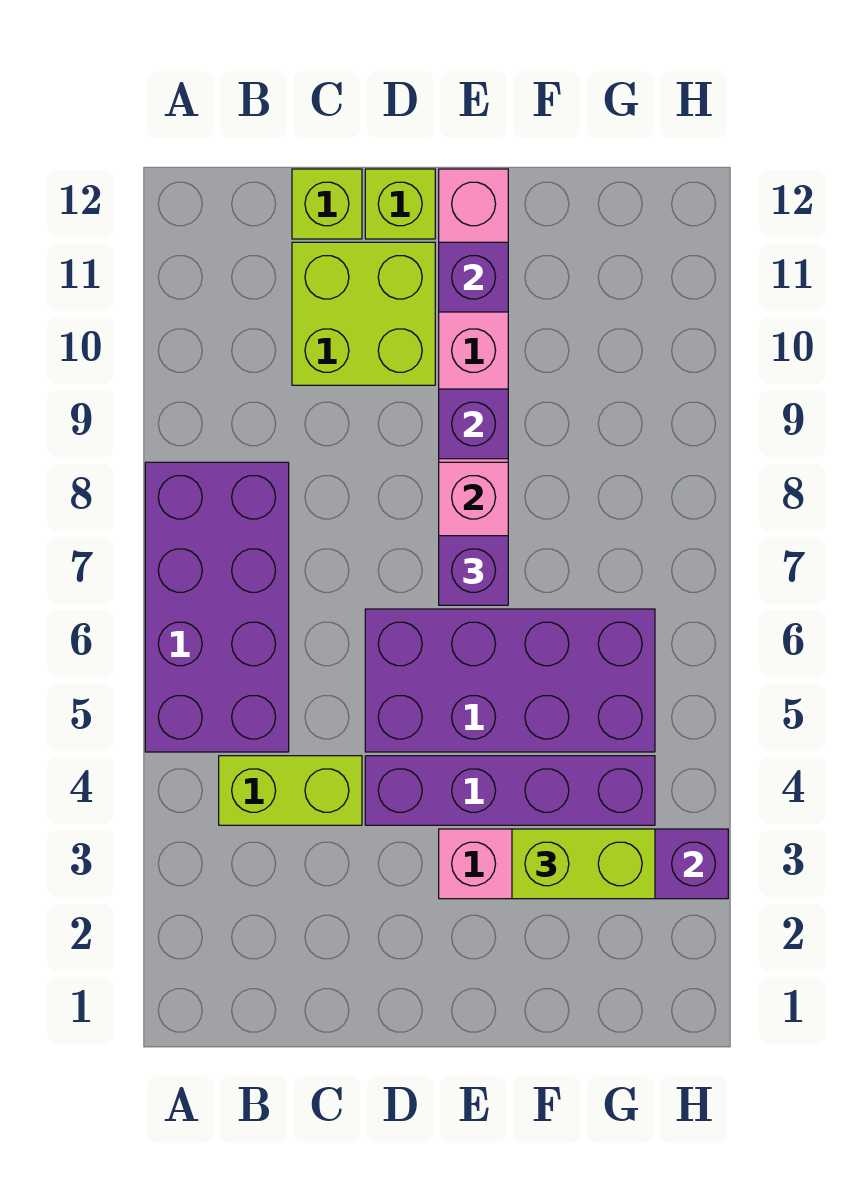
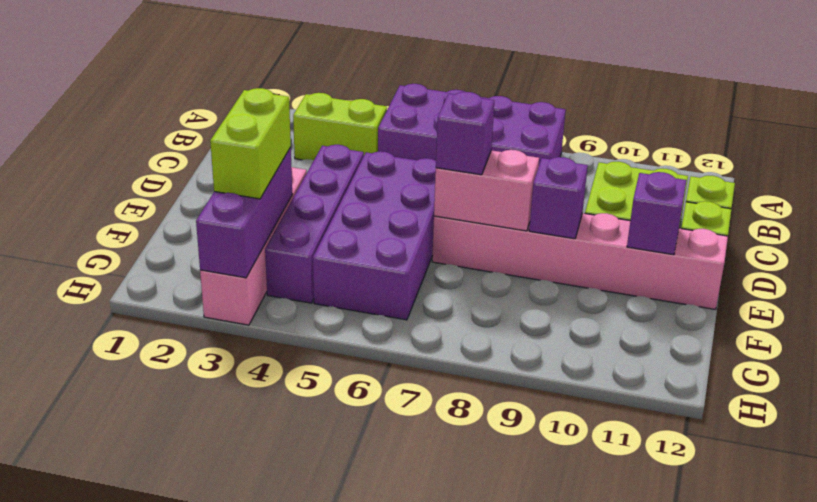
lime 1x2 brick [219,756,362,825] -> lime 1x2 brick turned to [293,93,387,160]

